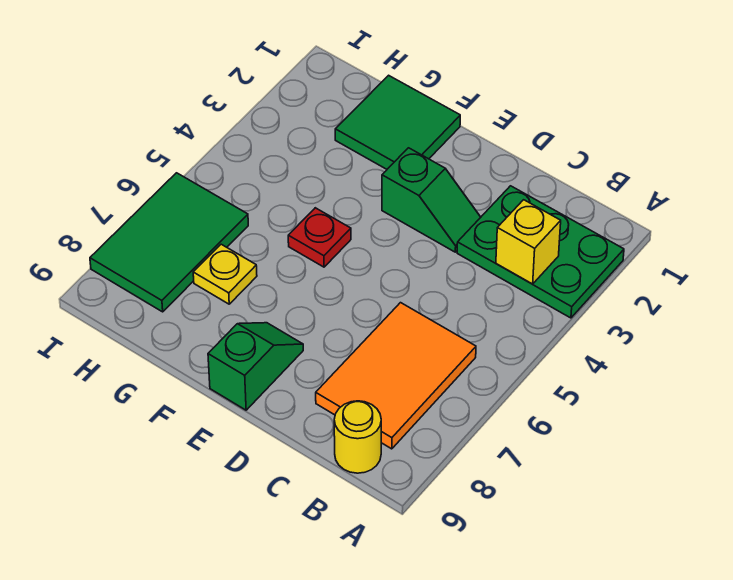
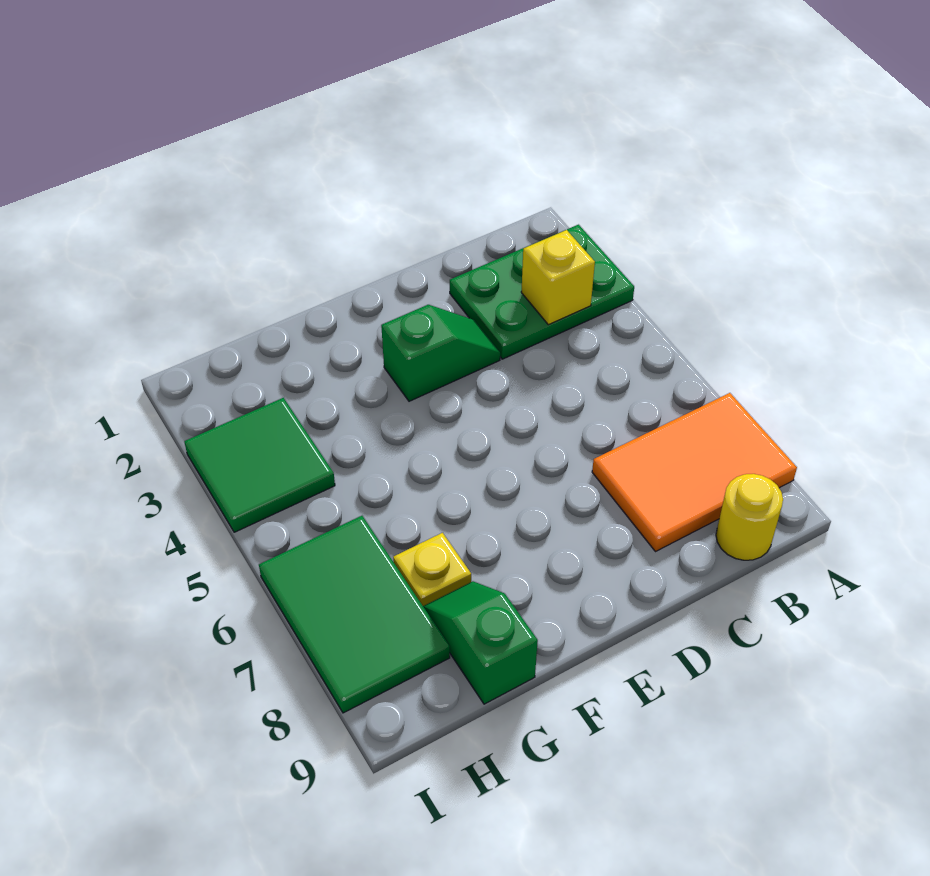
orange 2x3 tile [316,303,476,449] -> orange 2x3 tile turned to [592,393,797,551]
green 1x2 slope [208,323,303,410] -> green 1x2 slope moved to [423,581,538,704]
green 2x2 tile [335,75,460,169] -> green 2x2 tile moved to [184,398,335,532]
red 1x1 plate [288,208,351,267] -> none

